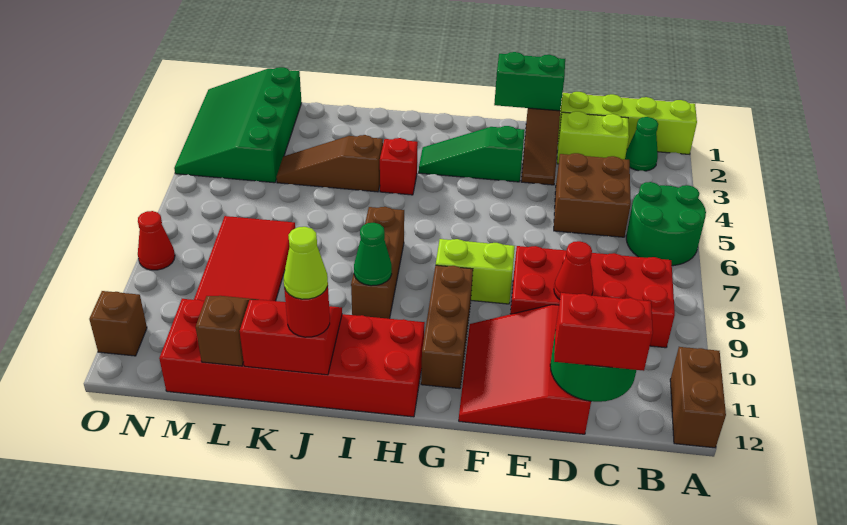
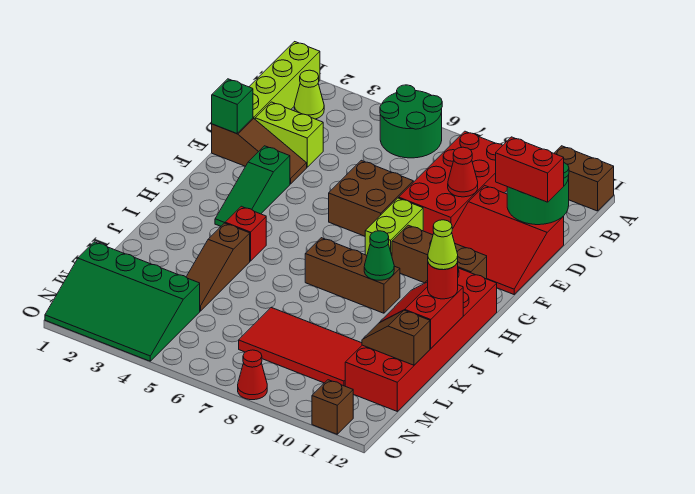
green 1x1 cone [625,117,658,171] -> lime 1x1 cone [294,70,324,119]
lime 1x2 brick [557,111,629,164] -> lime 1x2 brick turned to [255,102,323,167]
brown 2x2 brick [554,153,631,237] -> brown 2x2 brick moved to [329,160,413,236]
red 1x2 brick [554,293,653,371] -> red 1x2 brick turned to [496,137,564,202]
green 1x2 brick [494,52,565,111] -> green 1x1 brick [212,79,253,134]

